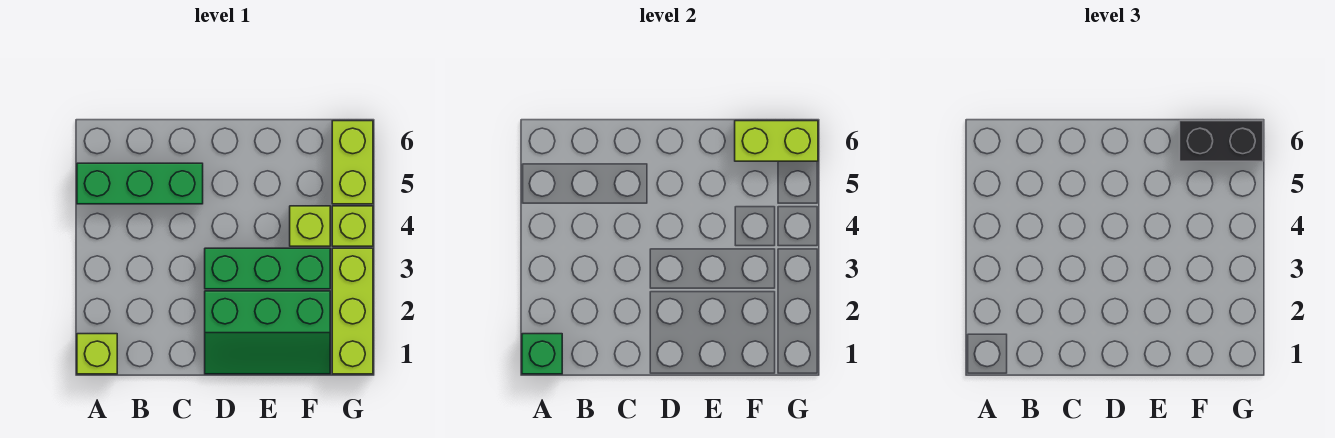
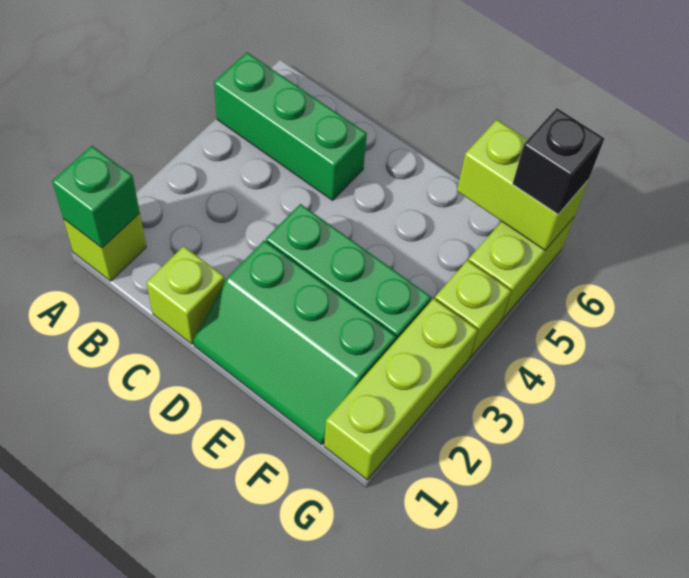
lime 1x1 brick [290,206,330,246] -> lime 1x1 brick moved to [146,246,225,344]
black 1x2 brick [1180,121,1263,161] -> black 1x1 brick [513,108,605,214]

